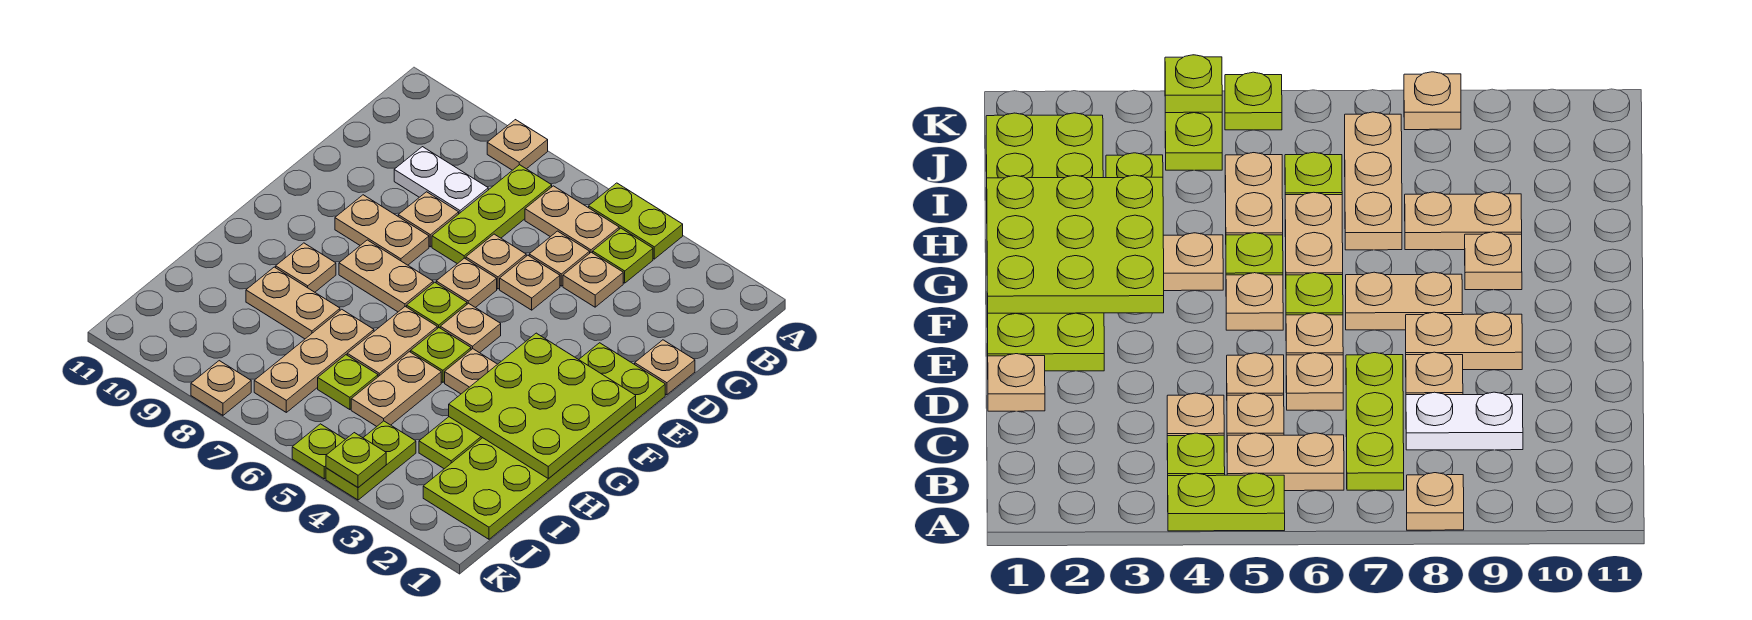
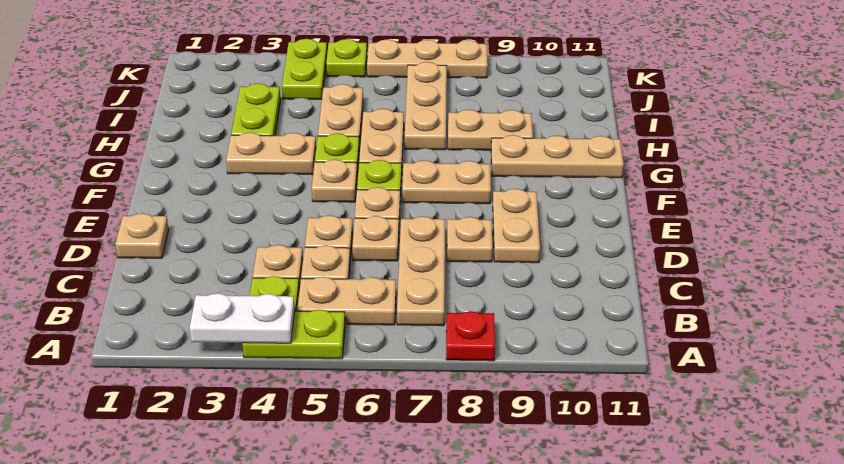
tan 1x1 plate [487,120,548,170] -> red 1x1 plate [446,311,495,361]
lime 1x3 plate [432,165,552,264] -> tan 1x3 plate [397,216,445,326]
white 1x2 plate [394,147,488,213] -> white 1x2 plate moved to [190,293,295,343]
lime 2x6 plate [423,343,665,539] -> none
tan 1x2 plate [335,195,429,265] -> tan 1x2 plate turned to [493,189,540,263]
lime 3x3 plate [449,333,636,479] -> none
tan 1x1 plate [276,243,336,292] -> tan 1x3 plate [491,135,624,178]
lime 1x1 plate [318,355,378,410] -> none
lime 1x1 plate [326,433,386,487] -> none
tan 1x1 plate [191,361,251,415] -> tan 1x3 plate [367,39,488,78]

